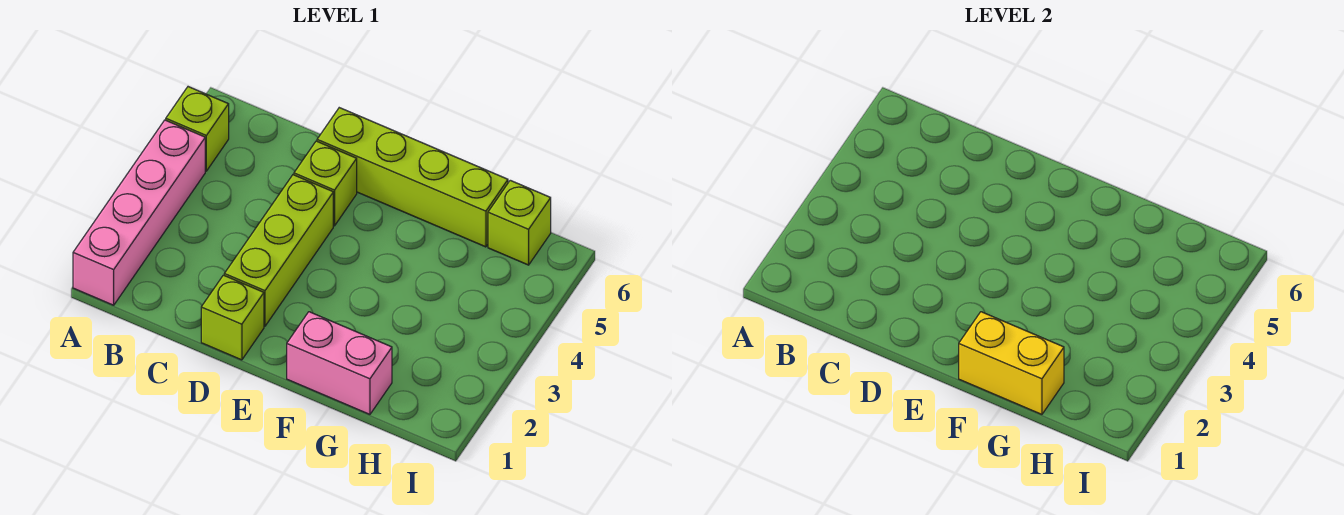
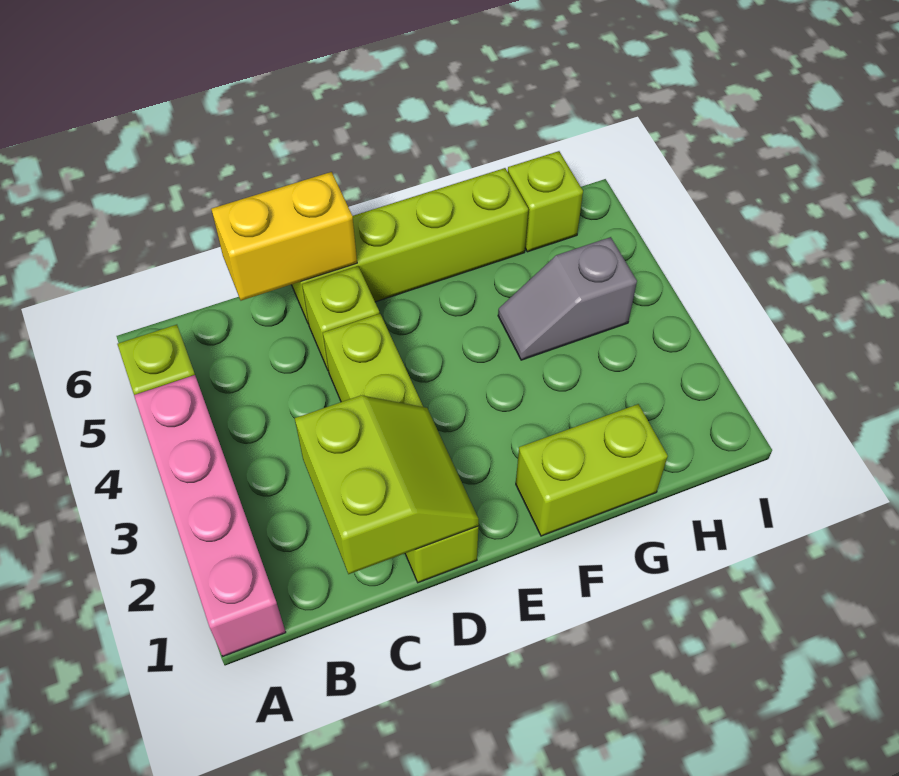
none -> lime 2x2 slope [295,395,479,574]
pink 1x2 brick [287,312,392,414] -> lime 1x2 brick [516,404,668,536]
yellow 1x2 brick [959,312,1064,414] -> yellow 1x2 brick moved to [211,172,357,301]
none -> grey 1x2 slope [498,237,637,360]

